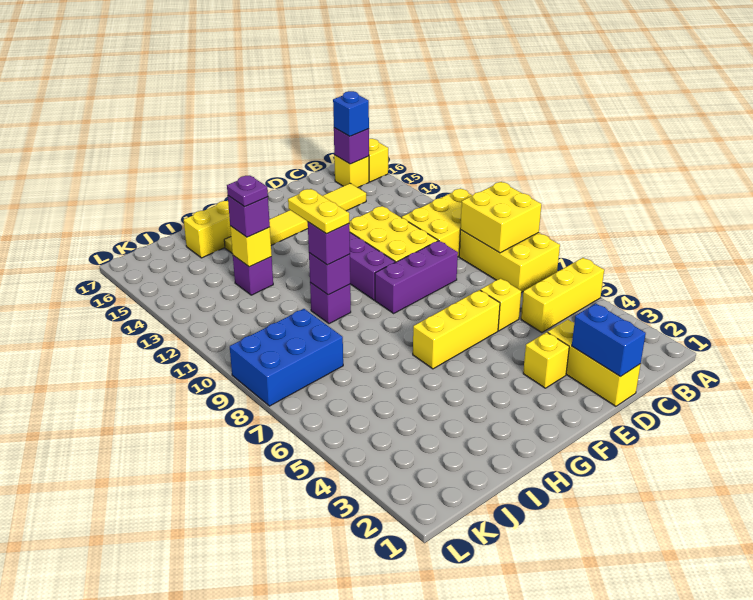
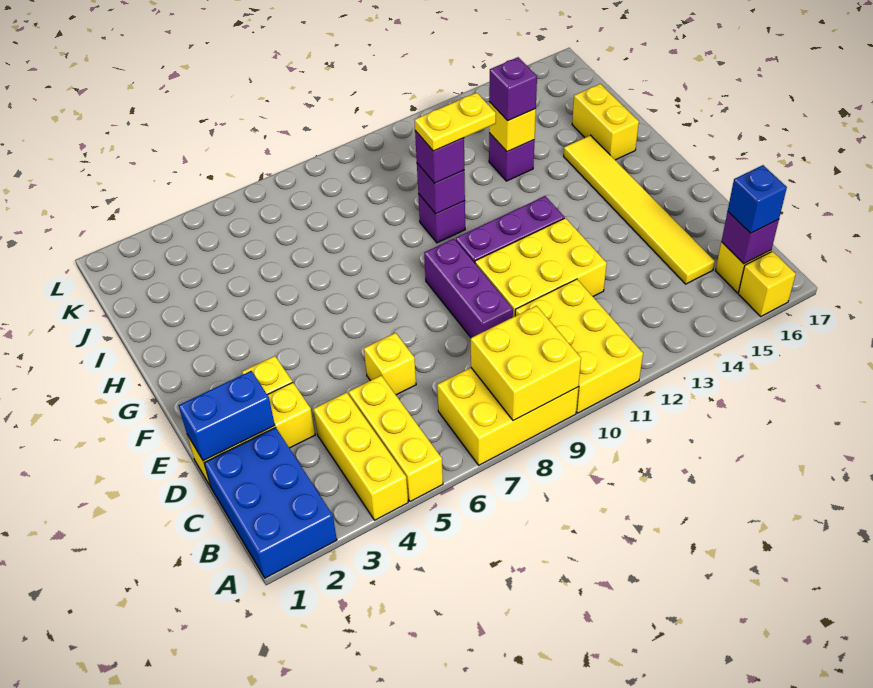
yellow 1x3 brick [413,290,500,369] -> yellow 1x3 brick moved to [313,392,408,520]
purple 1x1 plate [227,176,268,207] -> none
blue 2x3 brick [230,309,343,406] -> blue 2x3 brick moved to [204,427,337,578]

